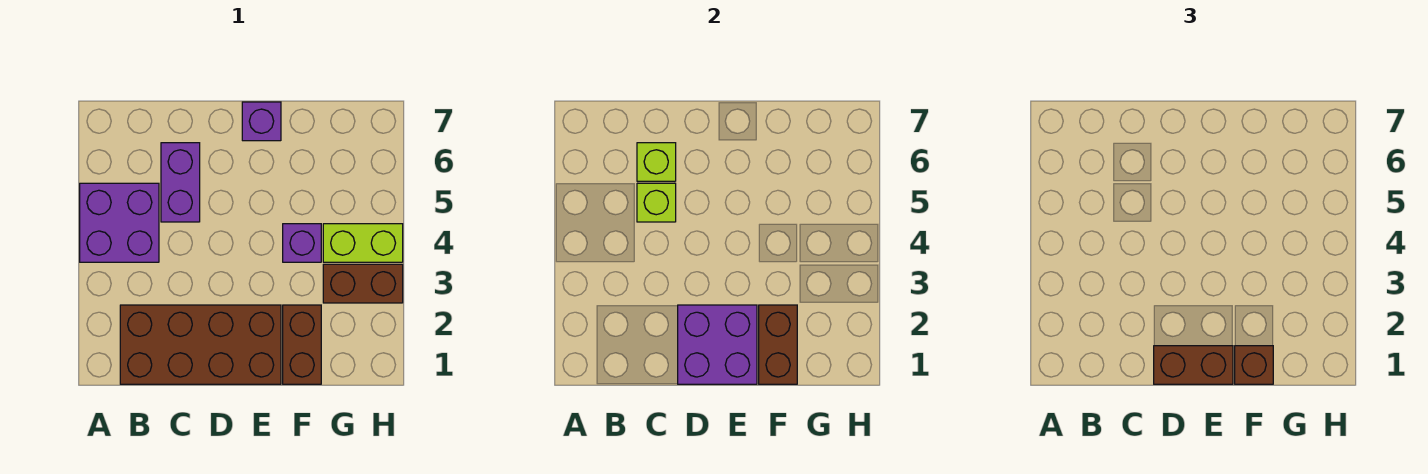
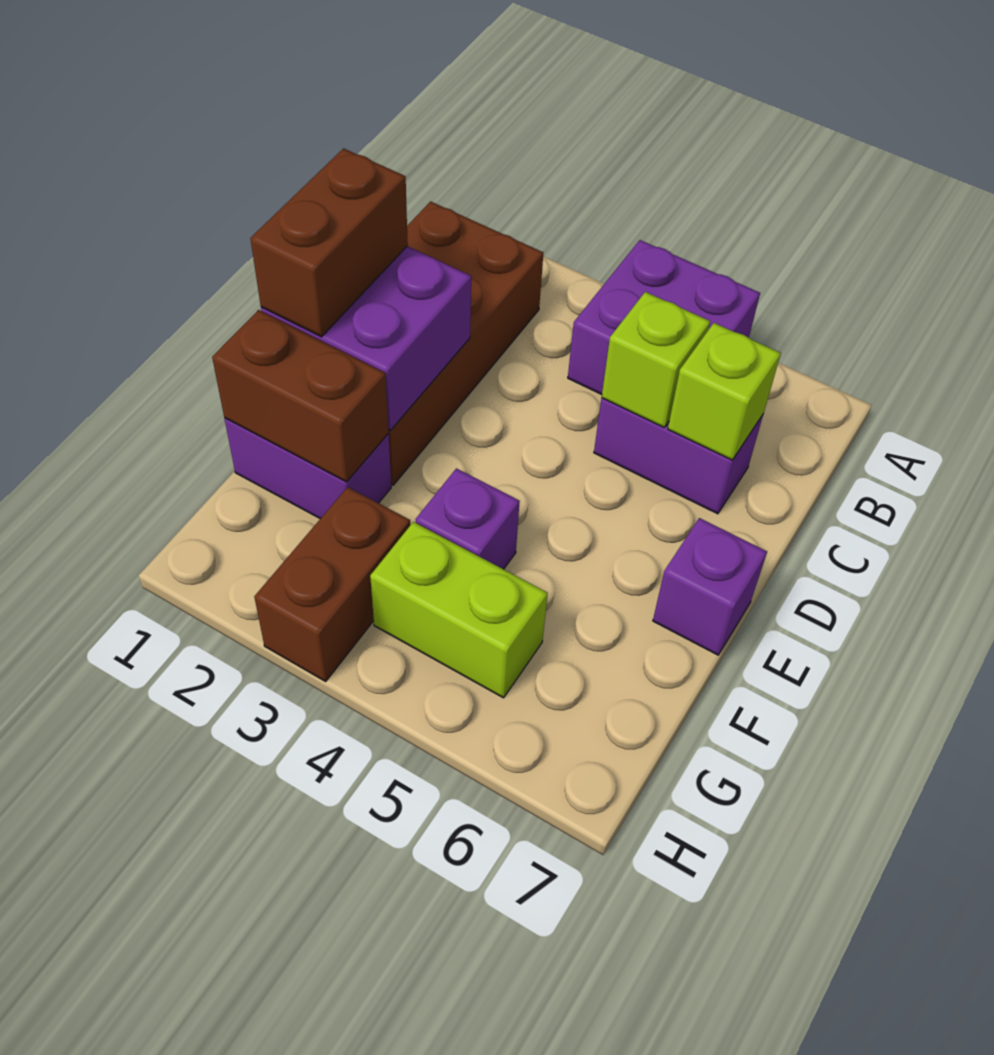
brown 1x2 brick [283,305,321,384] -> purple 1x2 brick [224,418,391,519]
brown 1x1 brick [1235,346,1273,384] -> none
lime 1x2 brick [323,224,403,262] -> lime 1x2 brick turned to [370,522,548,698]

